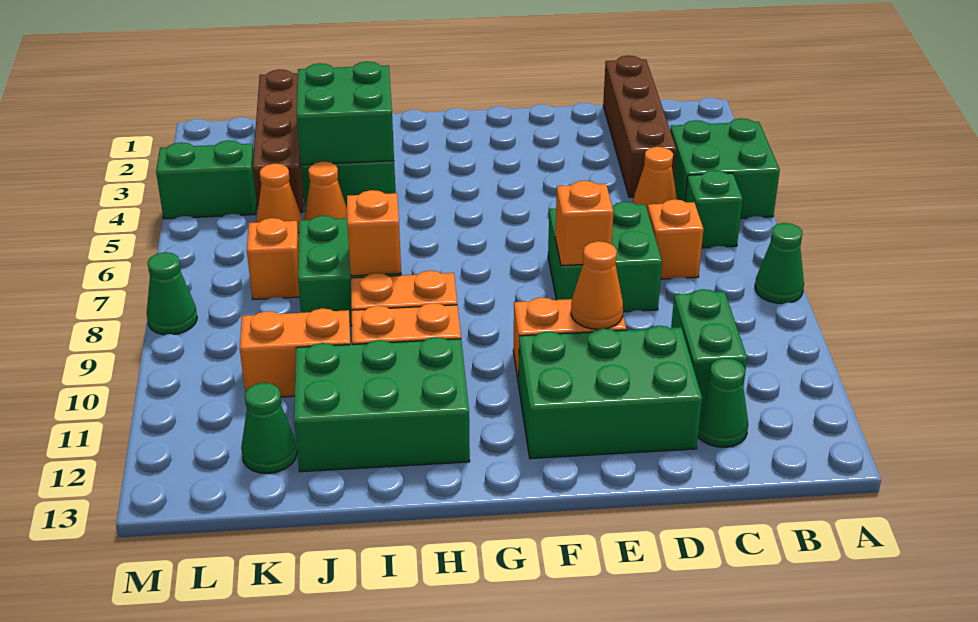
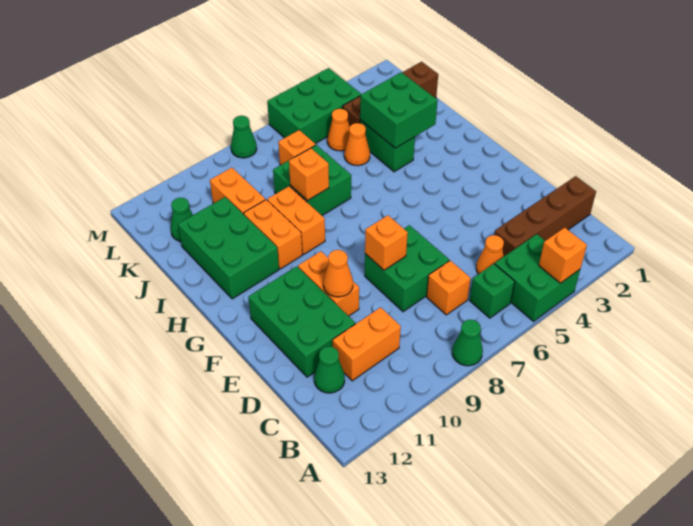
none -> orange 1x1 brick [539,228,587,283]
green 1x2 brick [671,289,747,398] -> orange 1x2 brick [333,307,401,381]
green 1x2 brick [156,140,257,219] -> green 2x3 brick [267,68,361,144]

